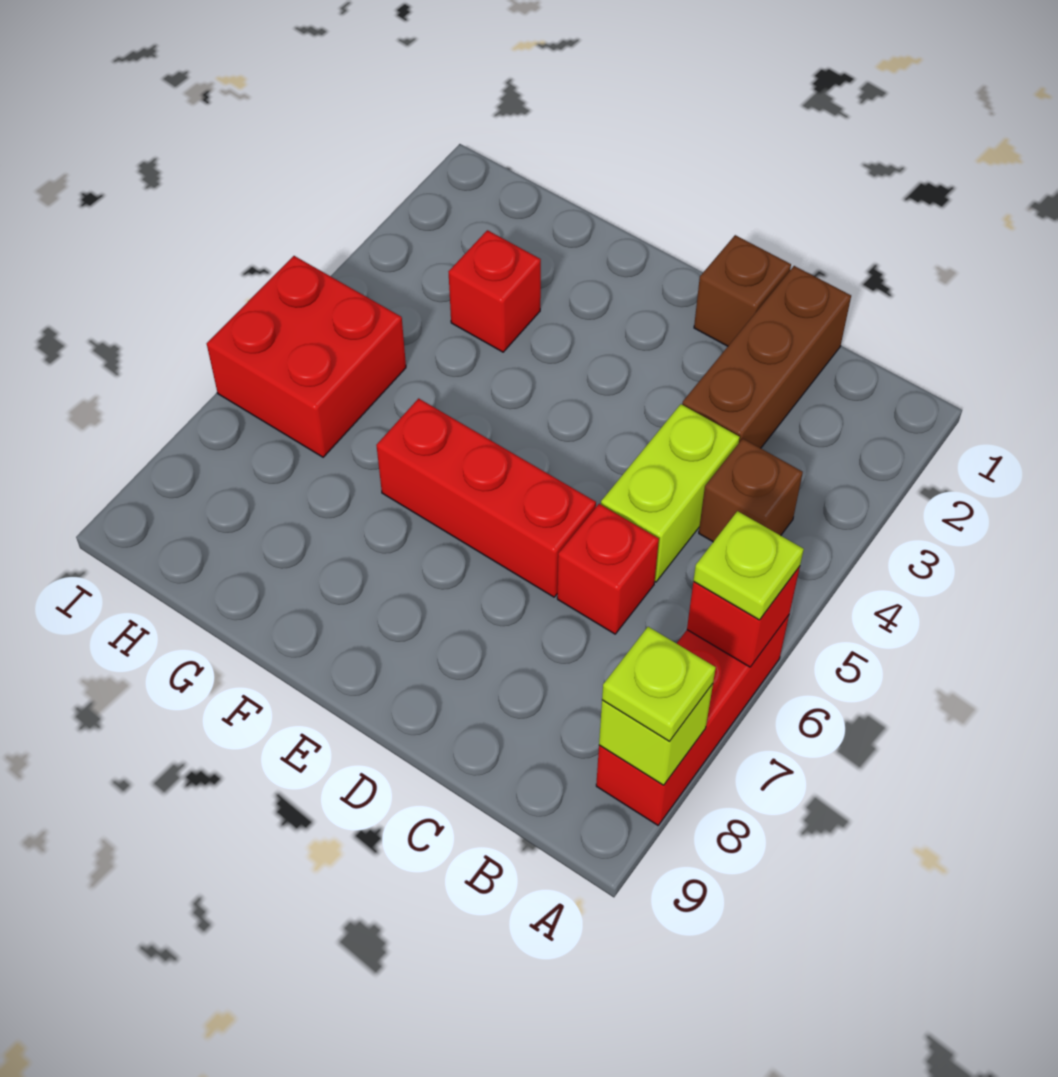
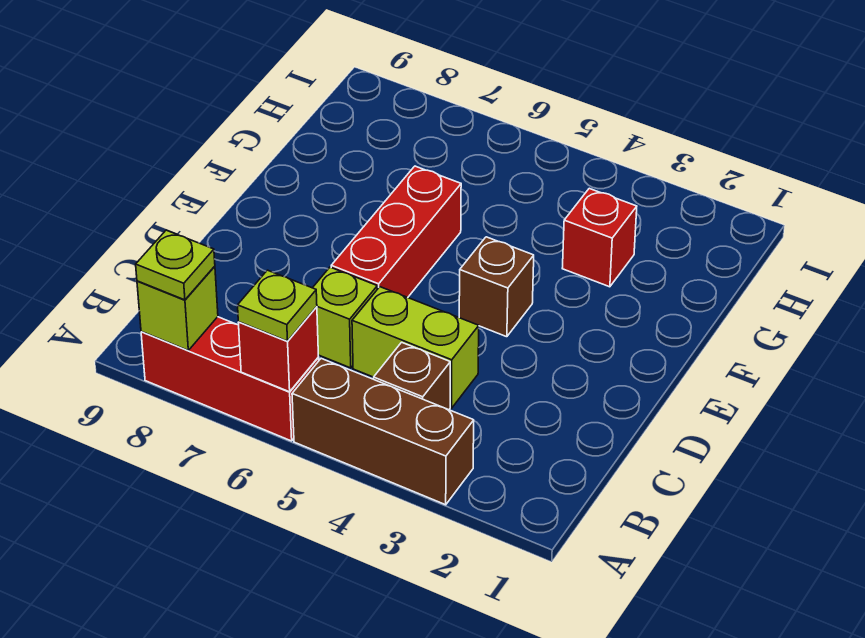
brown 1x3 brick [682,266,851,448] -> brown 1x3 brick moved to [292,358,474,505]
red 1x1 brick [557,504,659,634] -> lime 1x1 brick [313,267,377,368]
brown 1x1 brick [694,235,791,346] -> brown 1x1 brick moved to [459,237,534,337]
red 2x2 brick [207,256,406,457] -> none

